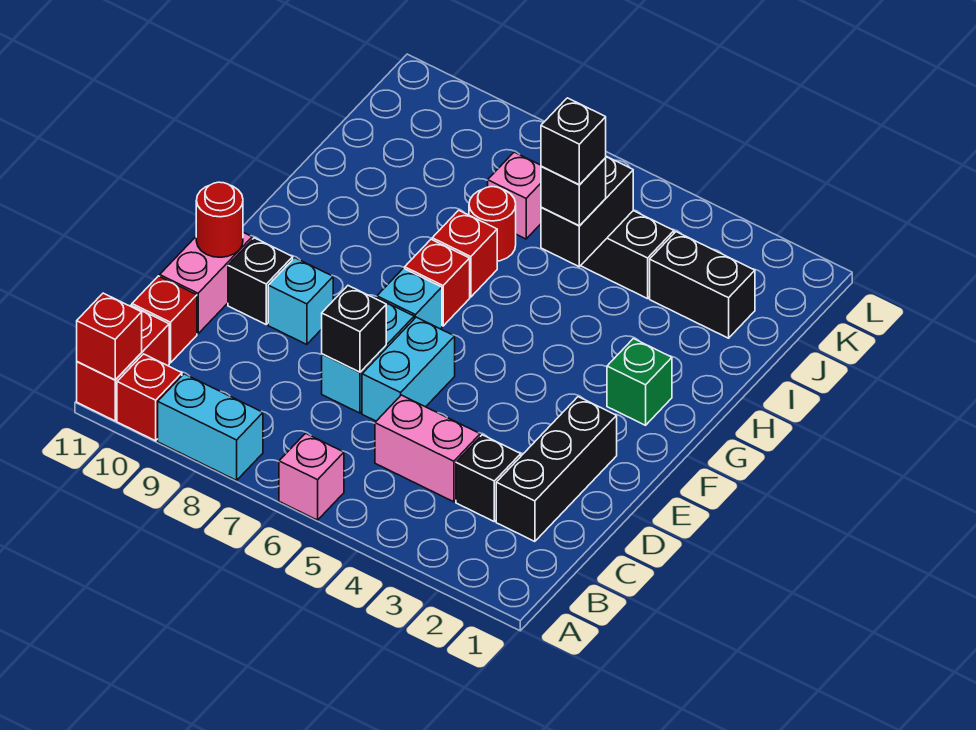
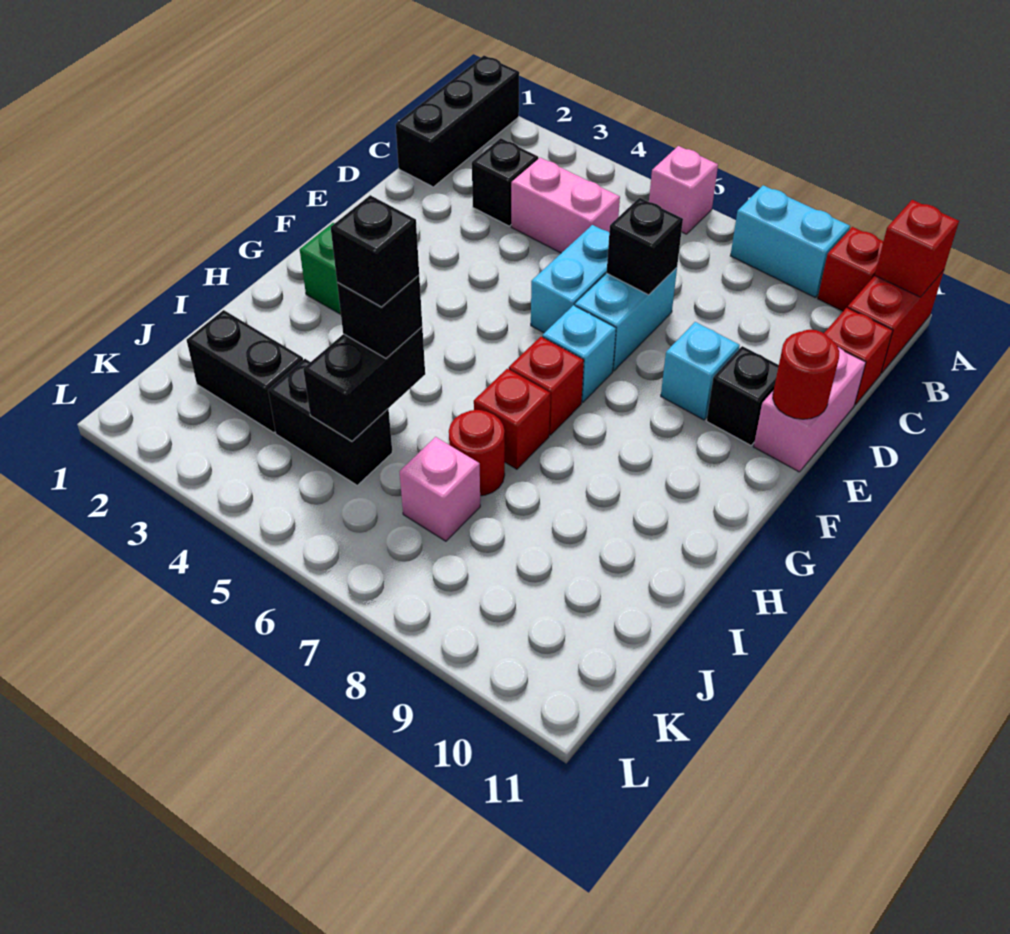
black 1x3 brick [496,397,617,541] -> black 1x3 brick moved to [395,56,519,187]

